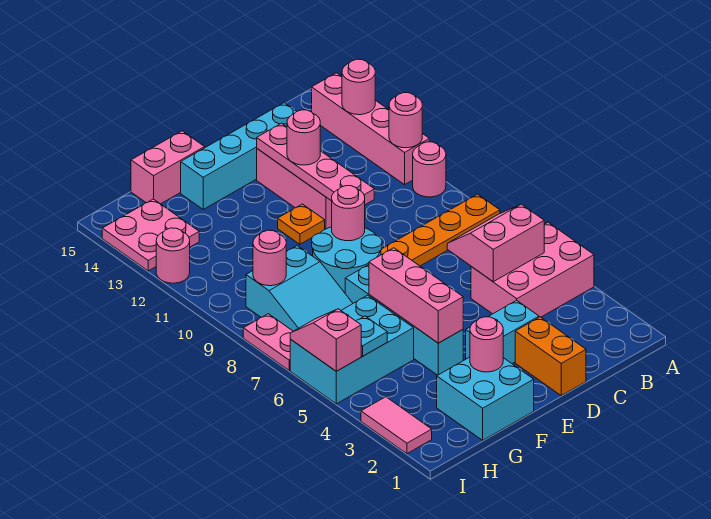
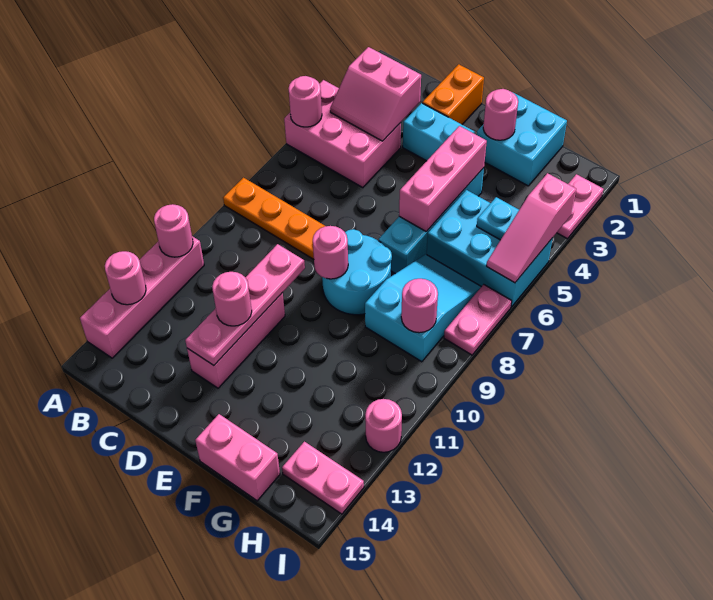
pink 1x1 round brick [413,142,446,197] -> pink 1x1 round brick moved to [288,76,322,127]
pink 2x2 slope [447,204,544,282] -> pink 2x2 slope moved to [330,47,421,141]
cyan 1x4 brick [181,103,297,209] -> none
orange 1x1 plate [278,204,325,244] -> none
pink 2x2 plate [102,199,199,271] -> pink 1x2 plate [282,442,364,514]
pink 1x2 tile [361,397,432,454] -> pink 1x2 plate [557,174,604,239]
pink 1x2 slope [290,309,361,371] -> pink 1x3 slope [487,173,576,283]

